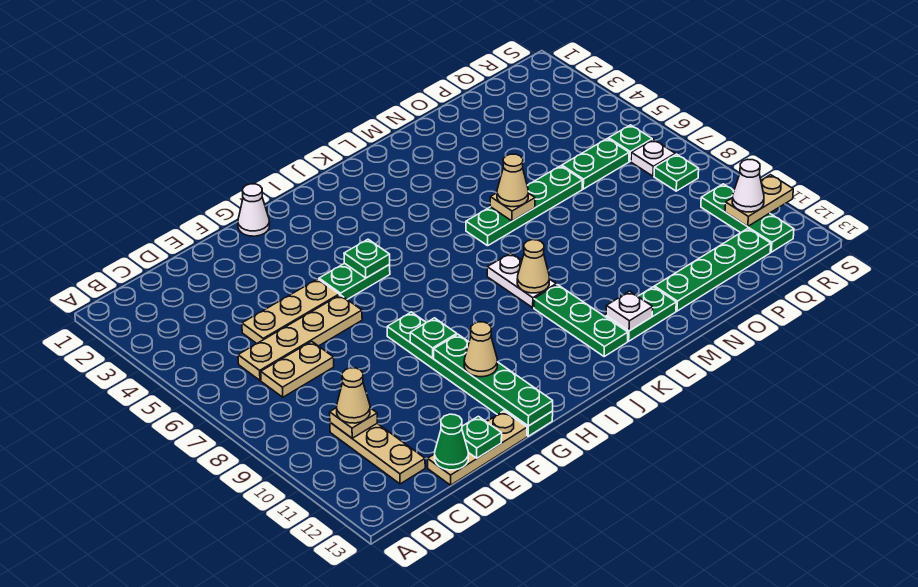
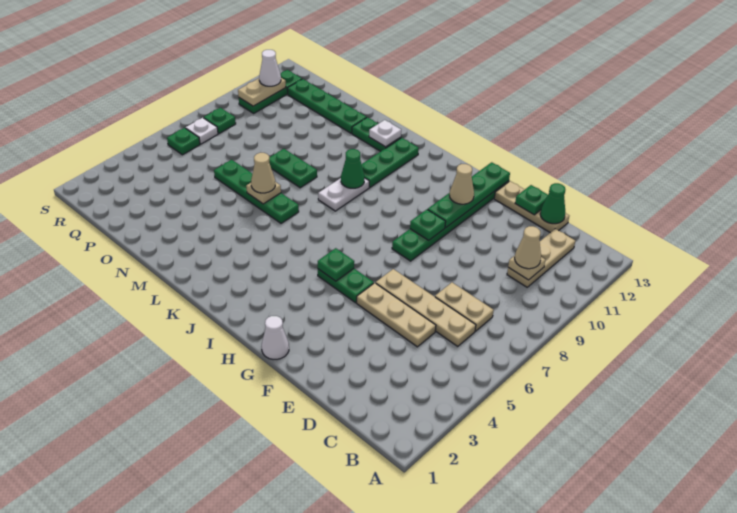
tan 1x1 cone [517,240,550,293] -> green 1x1 cone [341,149,364,188]
green 1x2 plate [562,139,629,189] -> green 1x2 plate moved to [269,149,317,188]
tan 1x2 plate [725,175,793,227] -> tan 1x2 plate turned to [238,78,286,106]

